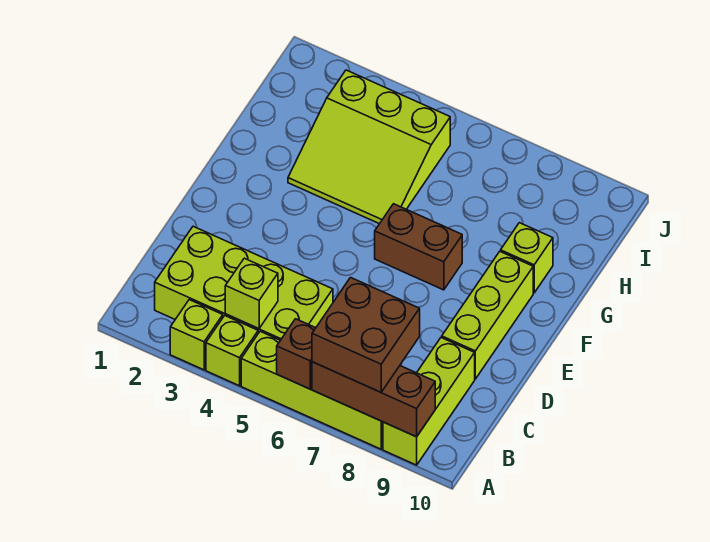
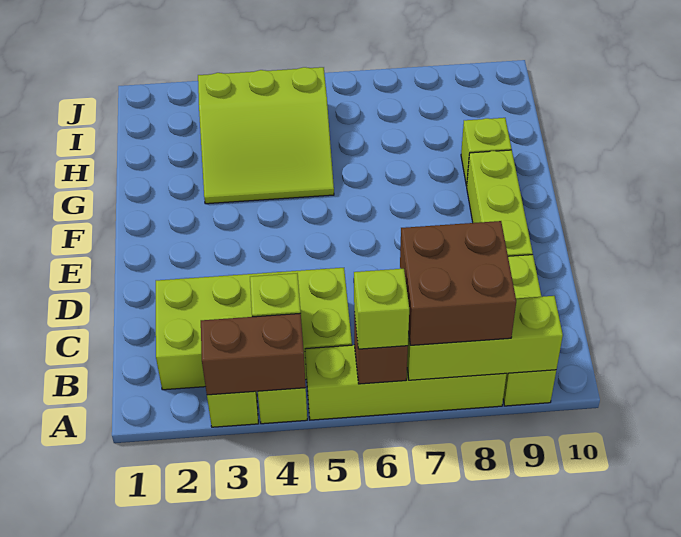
none -> lime 1x1 brick [354,269,409,349]
brown 1x3 brick [312,362,435,437] -> lime 1x3 brick [407,296,563,380]
brown 1x2 brick [375,204,462,290] -> brown 1x2 brick moved to [201,313,306,395]

